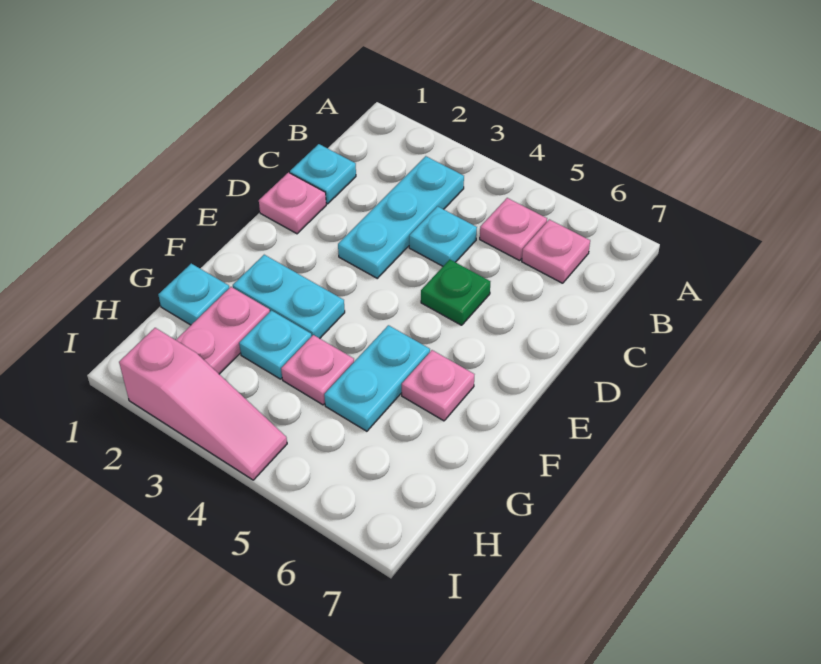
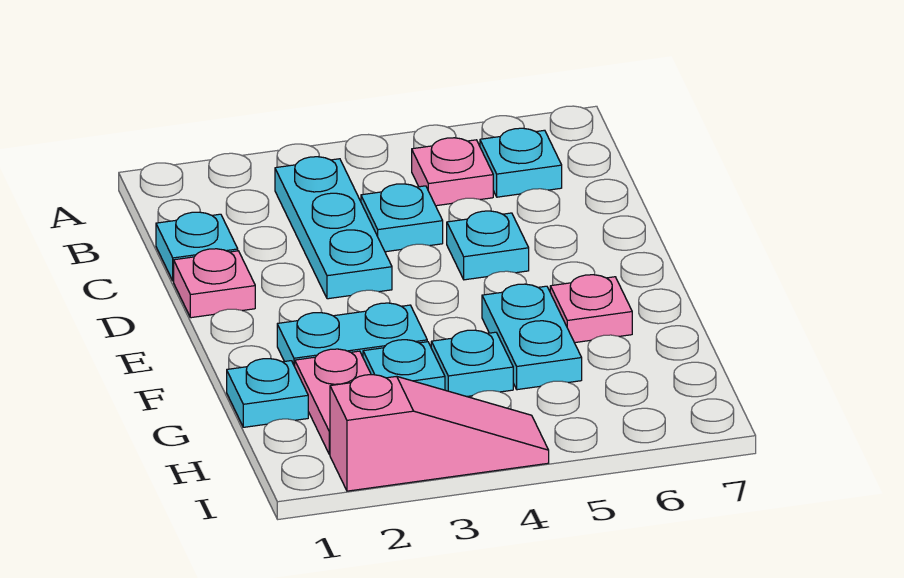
pink 1x1 plate [522,219,590,283] -> cyan 1x1 plate [480,128,562,197]
green 1x1 plate [421,260,490,325] -> cyan 1x1 plate [447,211,529,280]
pink 1x1 plate [281,335,354,405] -> cyan 1x1 plate [431,330,513,397]

